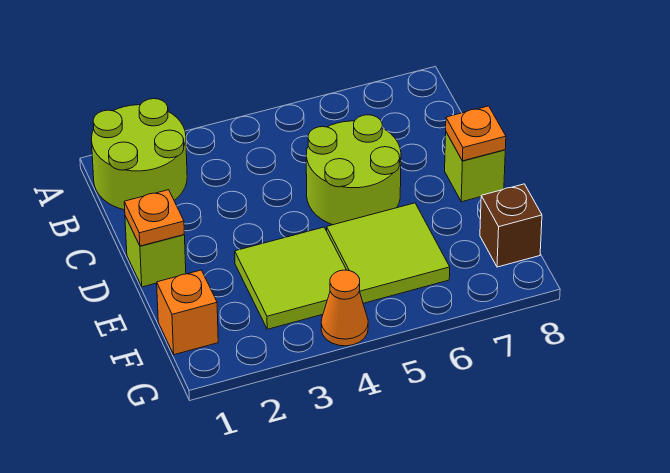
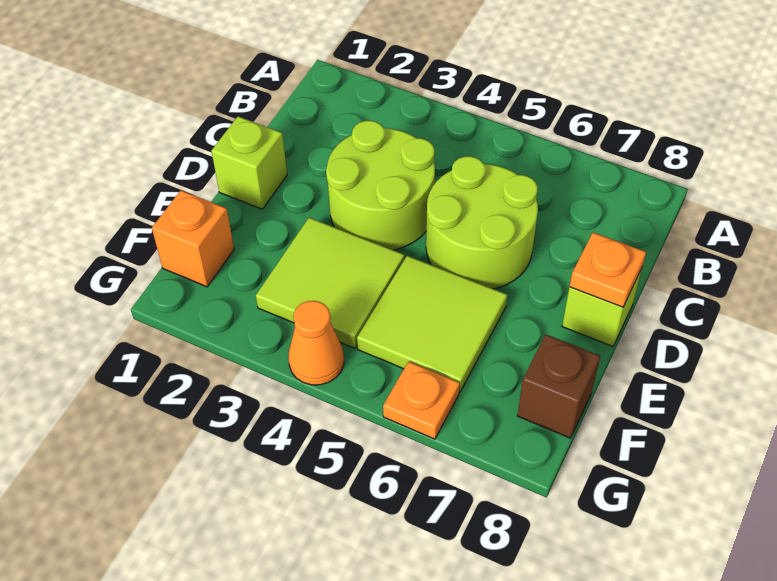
lime 2x2 round brick [91,99,187,210] -> lime 2x2 round brick moved to [326,121,435,250]
orange 1x1 plate [124,190,184,246] -> orange 1x1 plate moved to [383,362,460,439]

